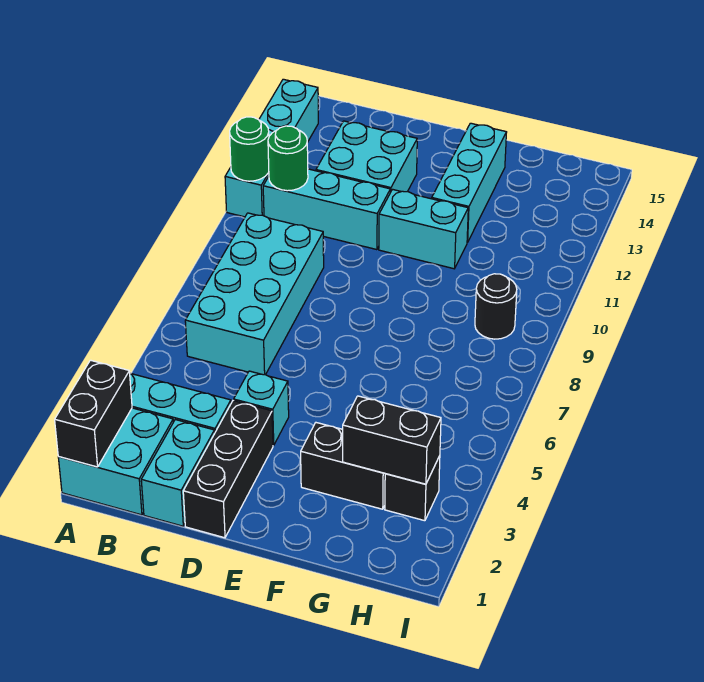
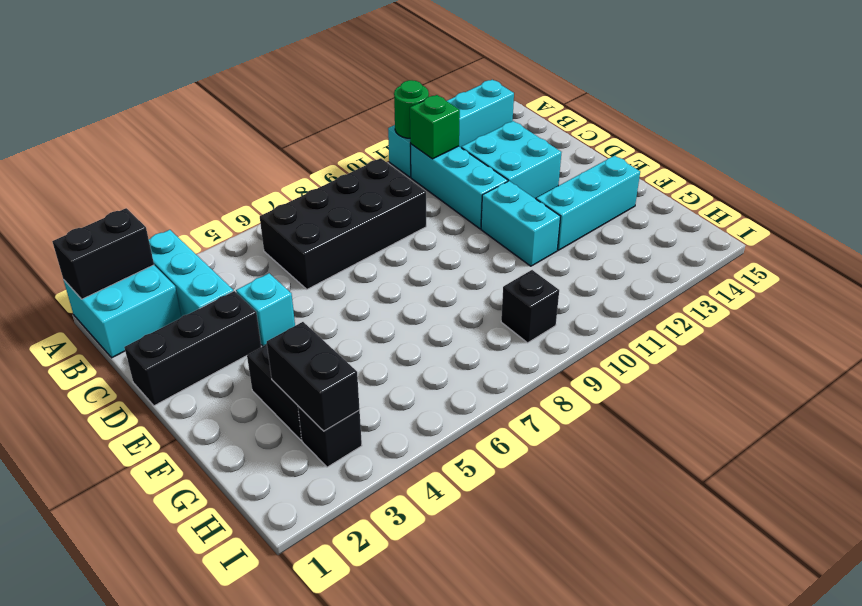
cyan 2x4 brick [185,213,324,375] -> black 2x4 brick [260,158,426,289]
green 1x1 round brick [268,126,308,191] -> green 1x1 brick [410,95,460,159]
cyan 1x2 brick [141,420,215,526] -> none
black 1x1 round brick [475,274,517,339] -> black 1x1 brick [501,270,559,343]

